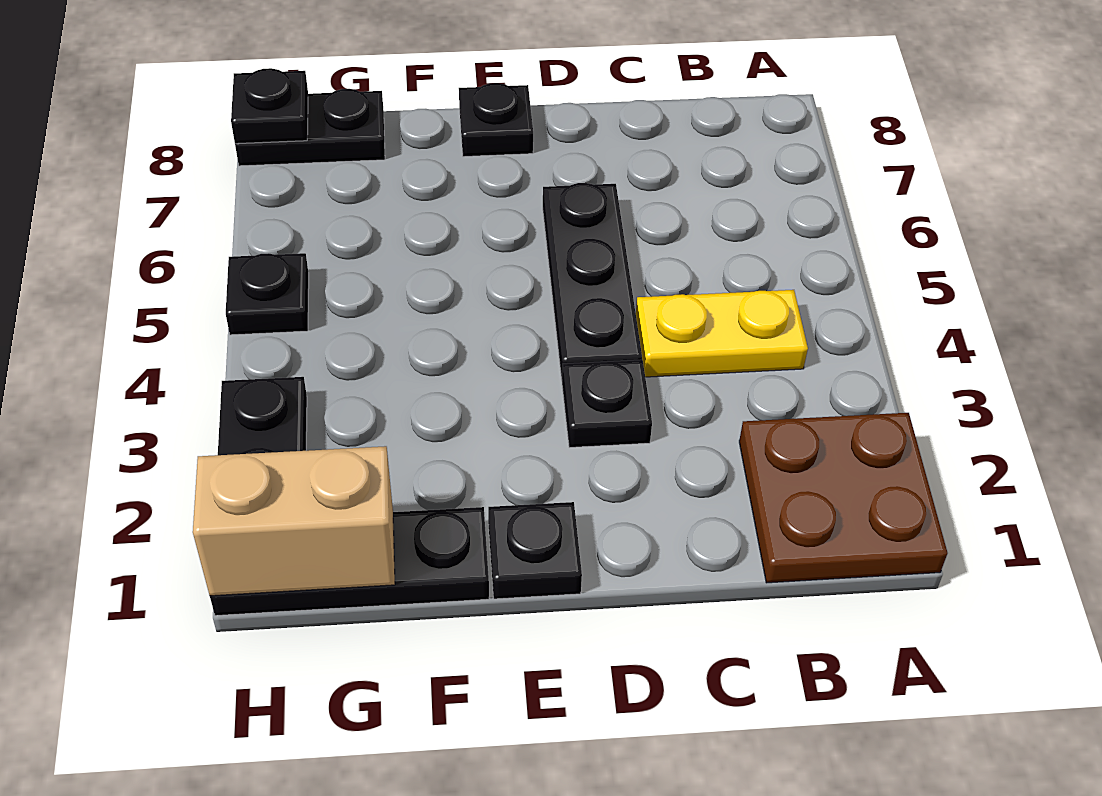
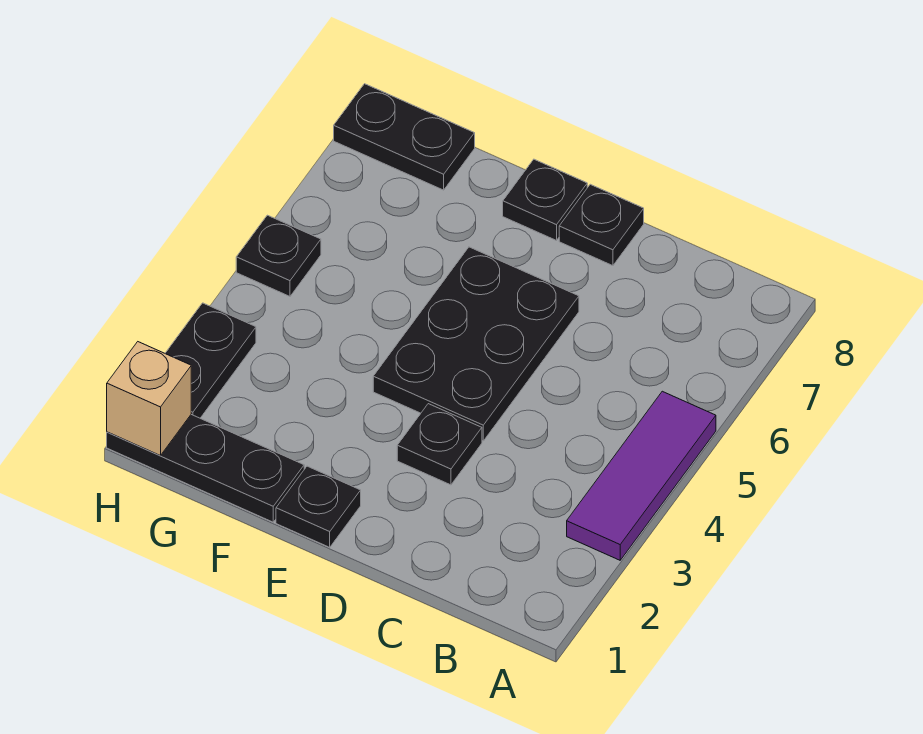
brown 2x2 plate [739,413,948,583] -> none
none -> purple 1x3 tile [567,391,716,560]
yellow 1x2 plate [636,290,808,377] -> none
black 1x3 plate [543,183,642,379] -> black 2x3 plate [373,247,579,441]
tan 1x2 brick [193,446,395,596] -> tan 1x1 brick [107,342,191,456]
black 1x1 plate [231,68,308,144] -> black 1x1 plate moved to [559,184,644,266]

